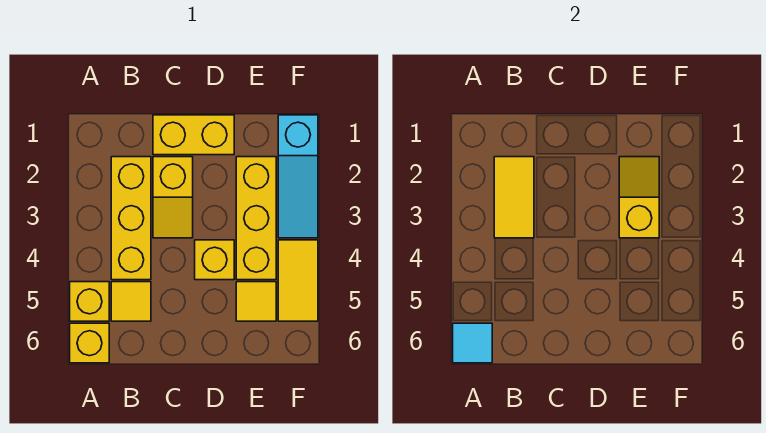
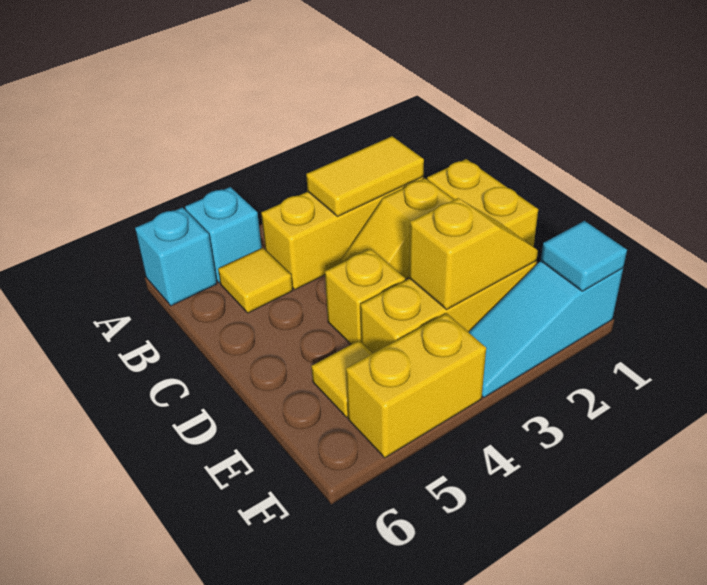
yellow 1x1 brick [70,282,109,321] -> cyan 1x1 brick [185,187,262,283]
yellow 1x1 brick [70,323,109,363] -> cyan 1x1 brick [135,208,217,306]
cyan 1x1 tile [453,323,492,363] -> cyan 1x1 tile moved to [541,221,627,291]
yellow 1x2 tile [278,240,318,321] -> yellow 1x2 brick [346,314,486,458]

